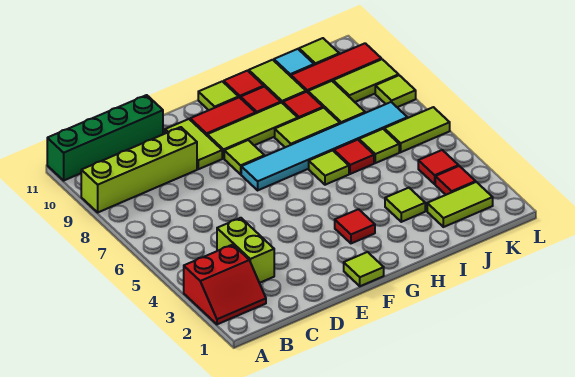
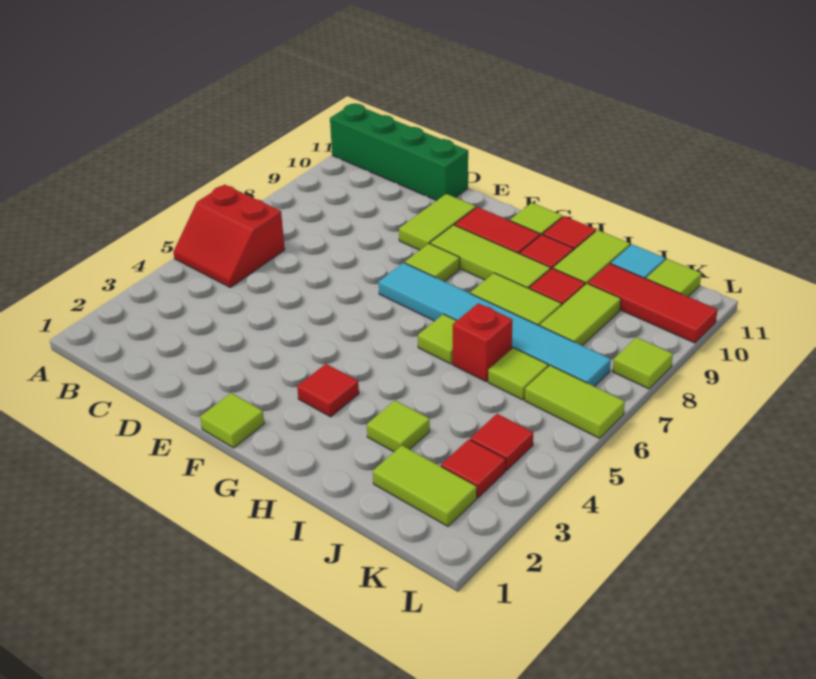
red 2x2 slope [184,245,266,324] -> red 2x2 slope moved to [173,185,285,287]
lime 1x4 brick [81,127,197,212] -> none
lime 1x2 brick [217,218,274,283] -> none
red 1x1 tile [334,140,374,174] -> red 1x1 brick [453,303,513,381]
lime 1x2 tile [333,59,399,102] -> none

